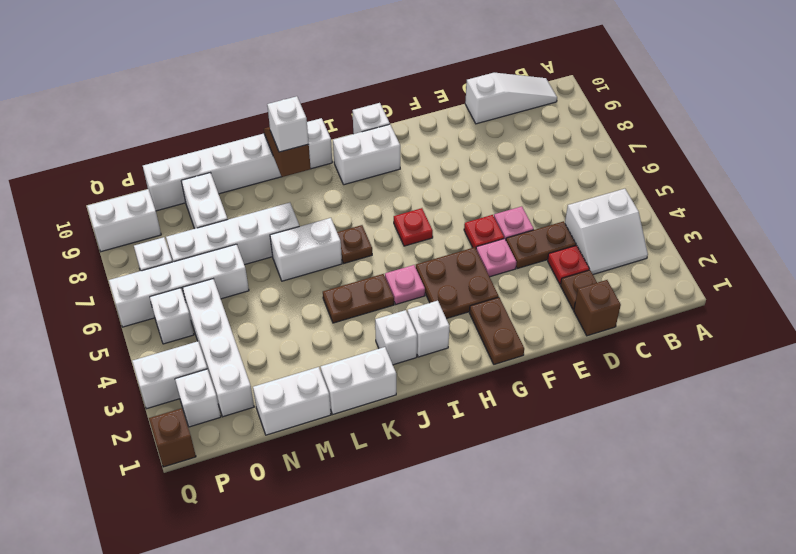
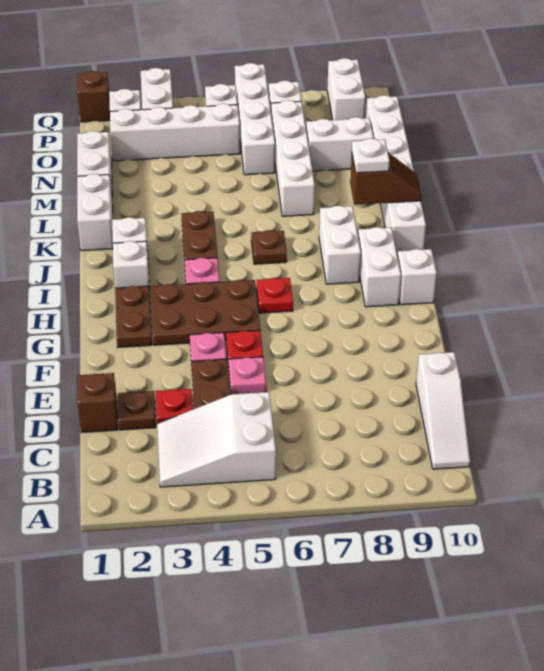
white 2x2 slope [565,189,648,274] -> white 2x3 slope [157,392,276,487]
brown 1x2 plate [469,297,524,364] -> brown 1x2 plate turned to [115,286,152,347]
brown 2x2 plate [416,247,499,319] -> brown 2x3 plate [151,280,260,345]
white 1x2 brick [270,218,342,281] -> white 1x2 brick moved to [319,206,361,284]
white 1x1 brick [267,96,309,152] -> white 1x1 plate [352,138,390,173]

